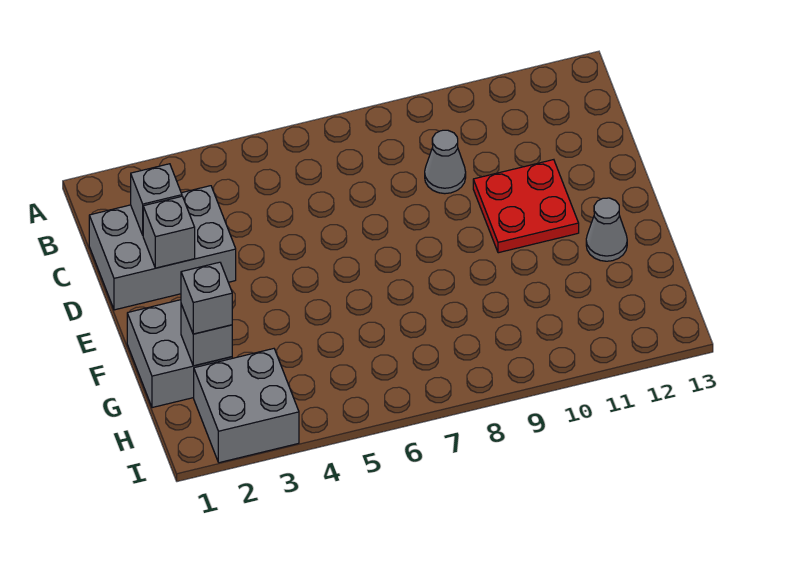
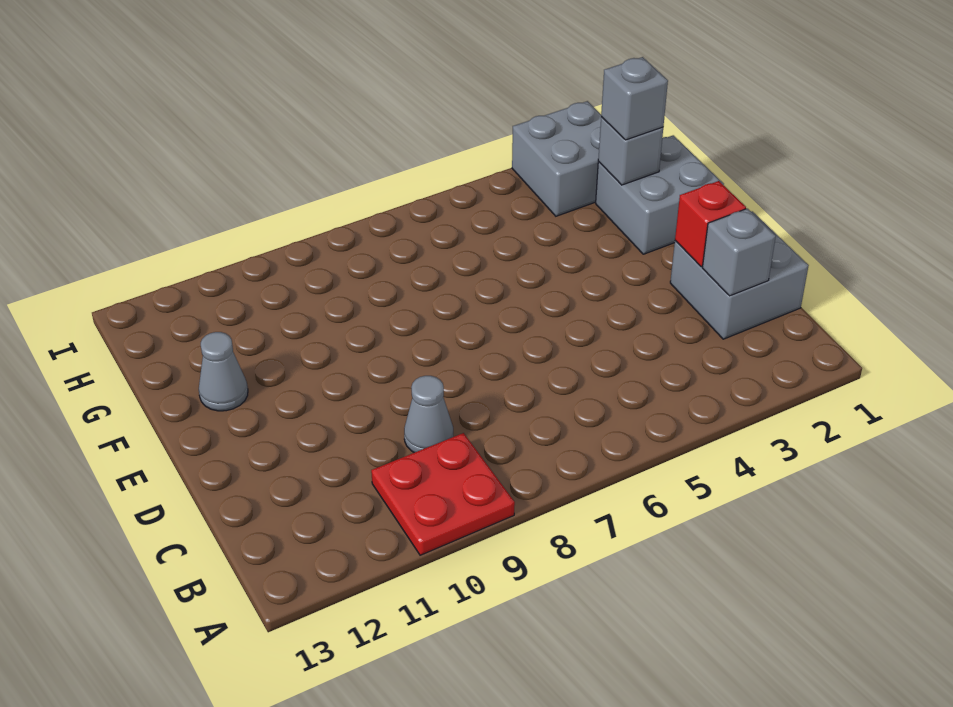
grey 2x3 brick [89,186,236,310] -> grey 2x2 brick [670,211,809,339]
grey 1x1 brick [143,196,195,268] -> red 1x1 brick [675,181,746,267]
red 2x2 plate [473,160,579,253] -> red 2x2 plate moved to [371,433,515,555]

